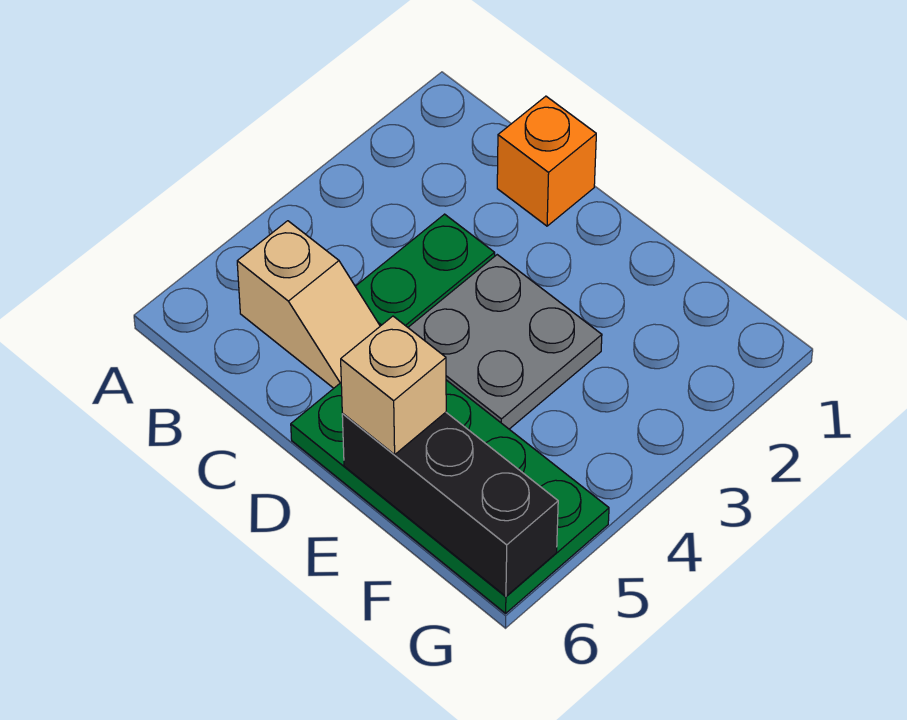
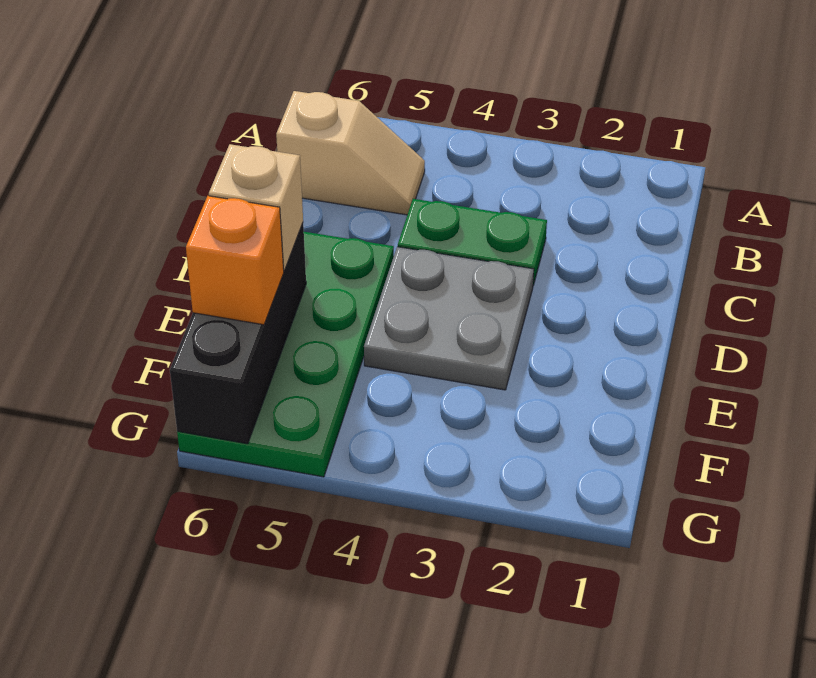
tan 1x2 slope [237,221,380,388] -> tan 1x2 slope turned to [276,91,425,215]
orange 1x1 brick [497,96,596,226] -> orange 1x1 brick moved to [186,196,284,325]

